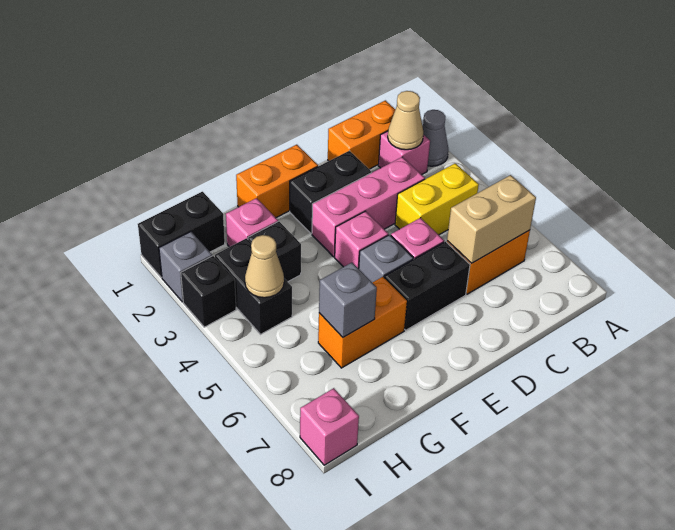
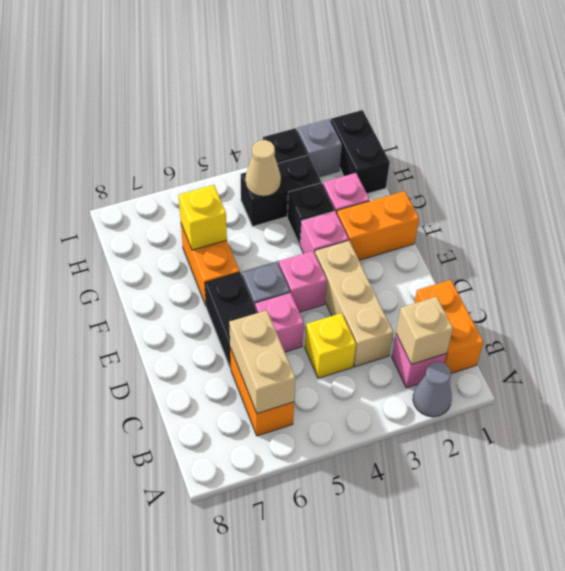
tan 1x1 cone [388,91,424,150] -> tan 1x1 brick [396,297,453,364]
yellow 1x2 brick [395,163,479,235] -> yellow 1x1 brick [305,313,356,378]
pink 1x3 brick [312,157,425,257] -> tan 1x3 brick [315,240,393,367]
black 1x2 brick [290,151,371,233] -> none
orange 1x2 brick [236,145,318,218] -> orange 1x2 brick turned to [337,191,419,260]
grey 1x1 brick [319,263,377,337] -> yellow 1x1 brick [179,185,227,250]
pink 1x1 brick [300,388,359,465] -> pink 1x1 brick moved to [300,211,349,254]

